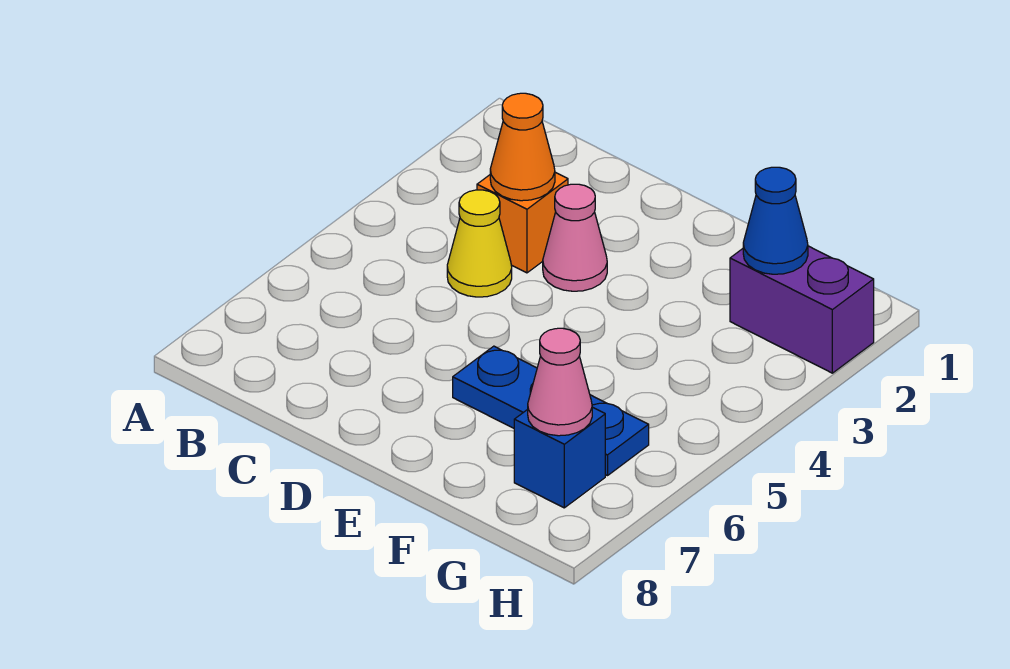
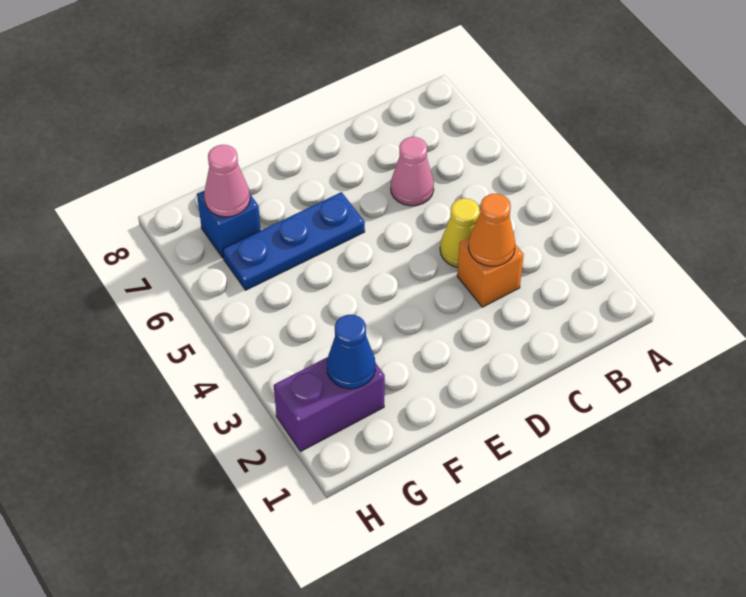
pink 1x1 cone [543,184,607,291] -> pink 1x1 cone moved to [391,137,434,206]

